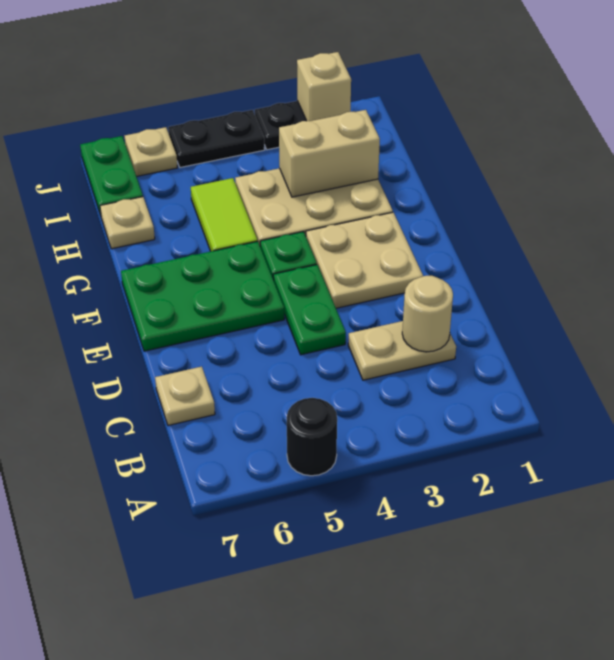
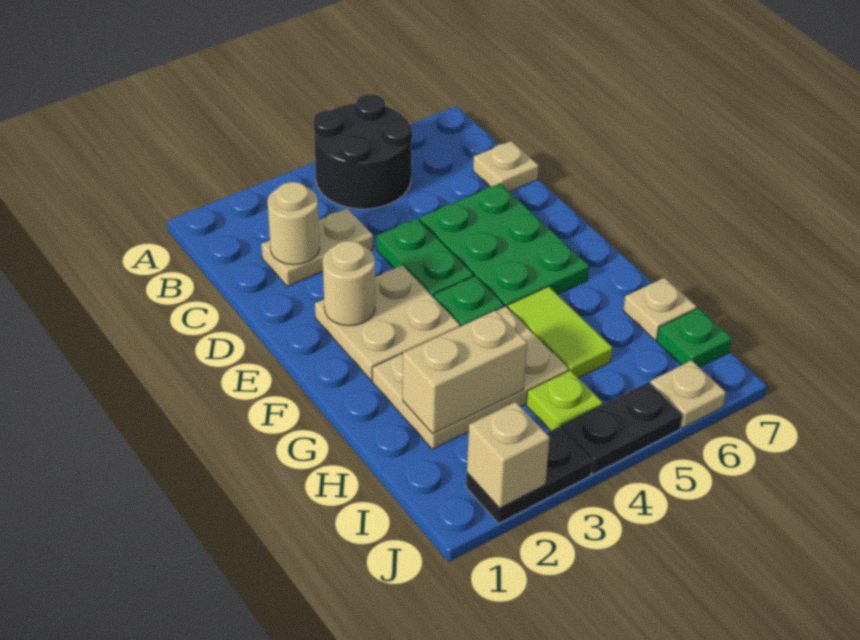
black 1x1 round brick [287,398,337,476] -> black 2x2 round brick [313,94,412,209]
none -> tan 1x1 round brick [323,241,375,326]
green 2x3 plate [121,241,284,351] -> green 2x3 plate turned to [419,183,589,308]
none -> lime 1x1 plate [526,370,603,431]
green 1x2 plate [80,136,143,215] -> green 1x1 plate [657,308,732,367]

